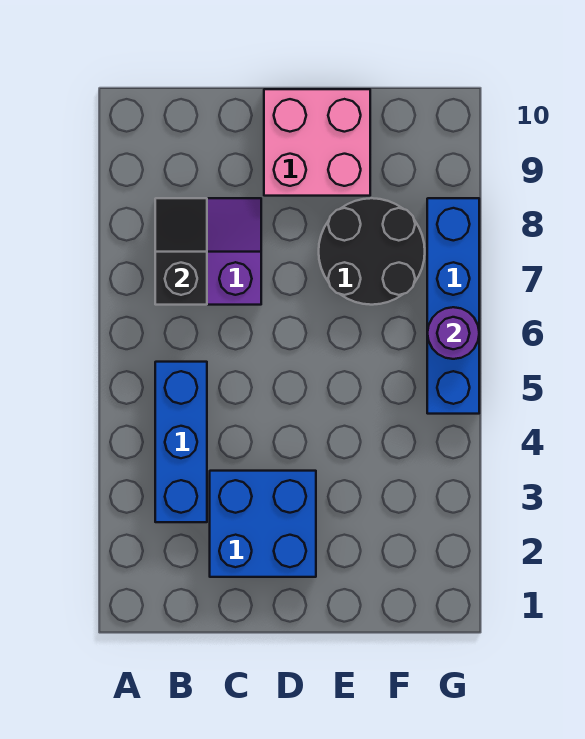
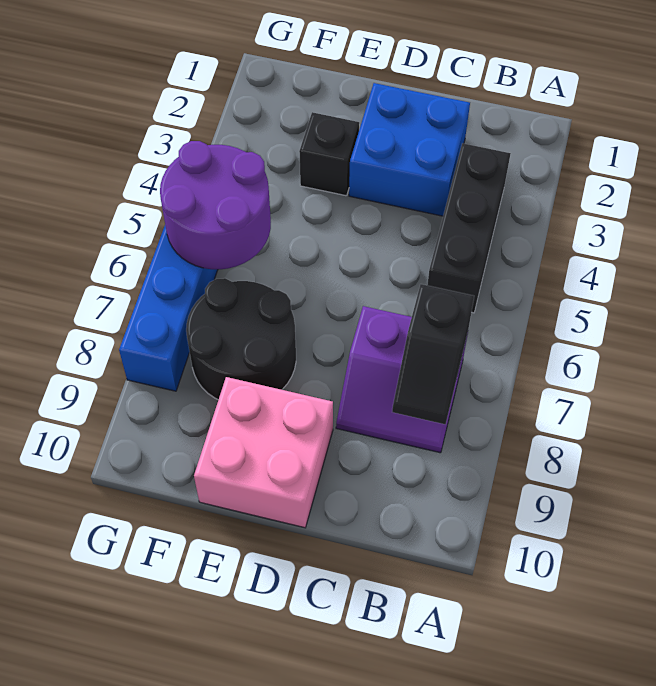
blue 1x3 brick [155,362,207,522] -> black 1x3 brick [428,143,511,313]
none -> black 1x1 brick [299,112,359,196]
purple 1x1 round brick [427,307,479,359] -> purple 2x2 round brick [160,141,271,269]

